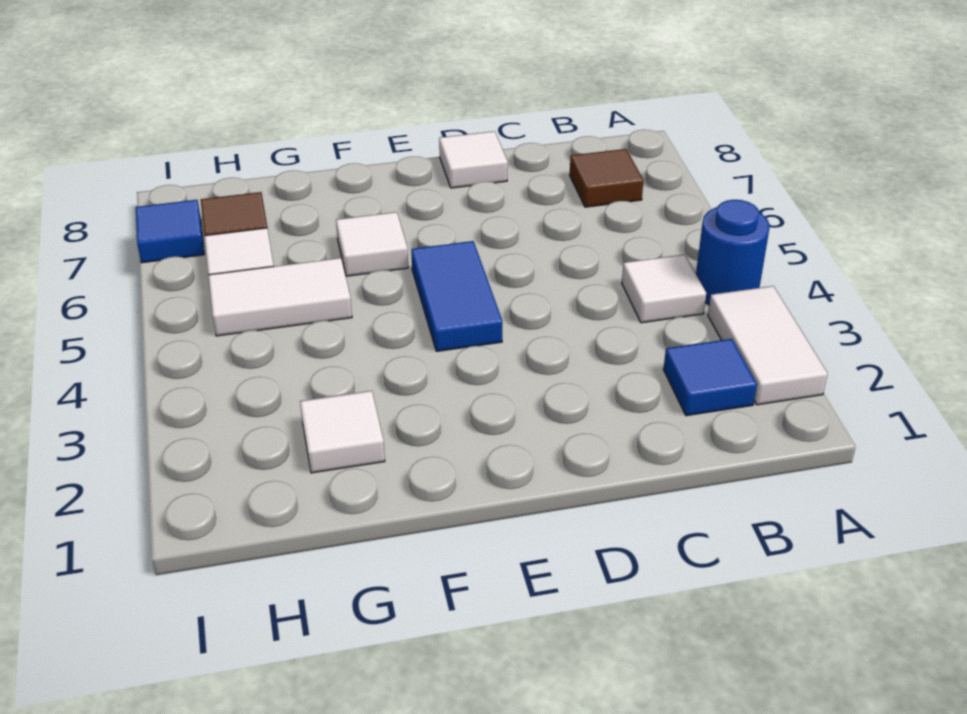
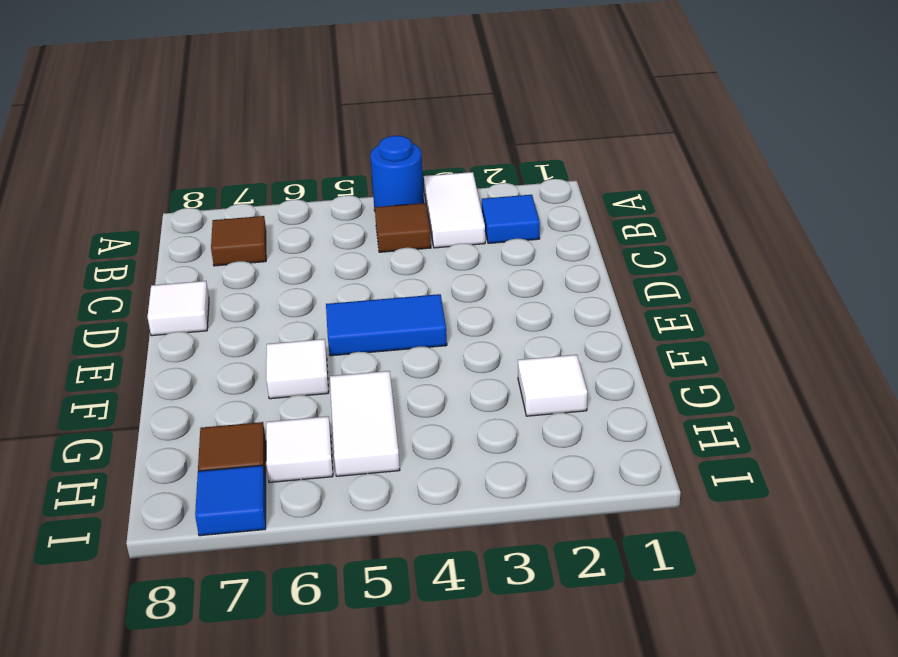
white 1x2 tile [708,286,828,405] -> white 1x2 tile turned to [424,172,485,248]
white 1x1 tile [622,254,706,323] -> brown 1x1 tile [375,203,431,252]

